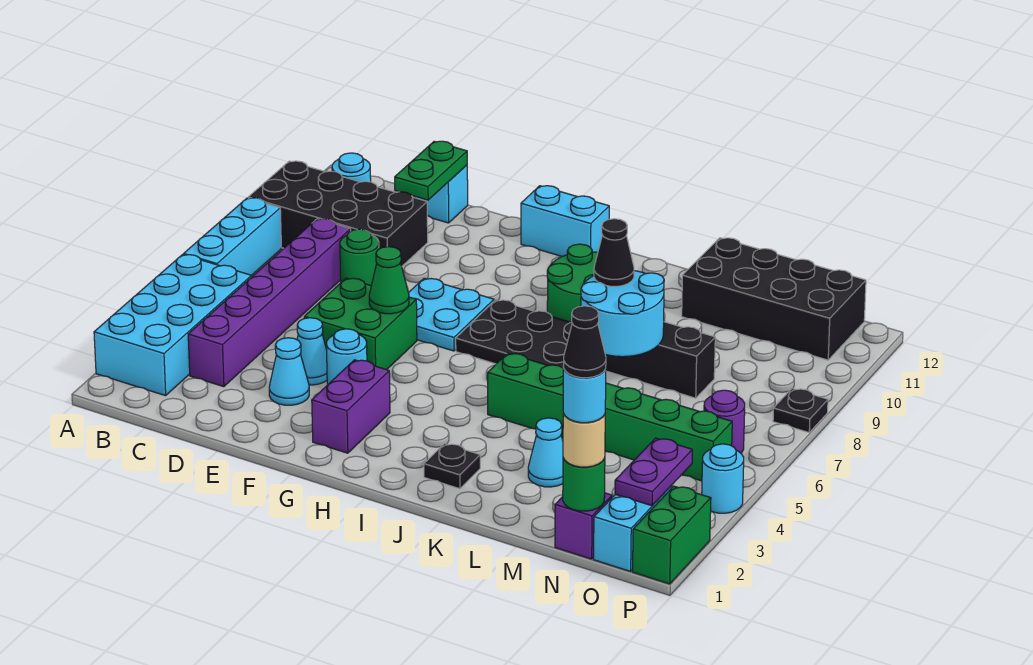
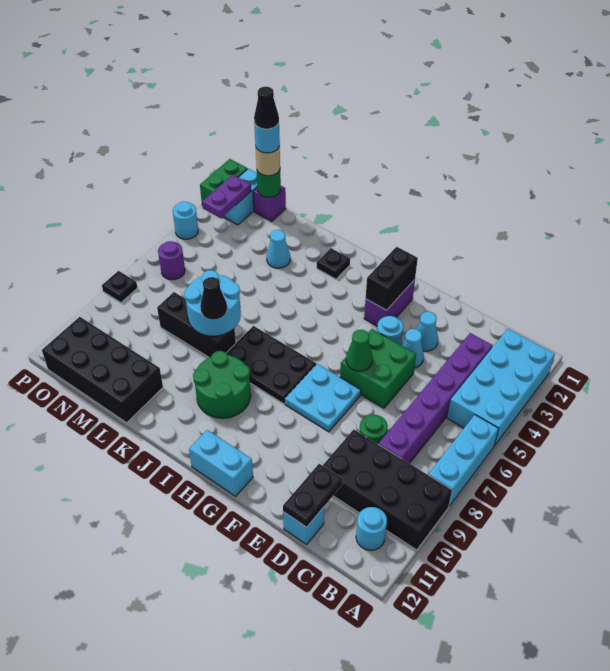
green 1x2 plate [395,141,467,200] -> black 1x2 plate [283,464,343,527]
none -> black 1x2 brick [366,247,418,310]
green 1x6 brick [488,353,732,481] -> none

